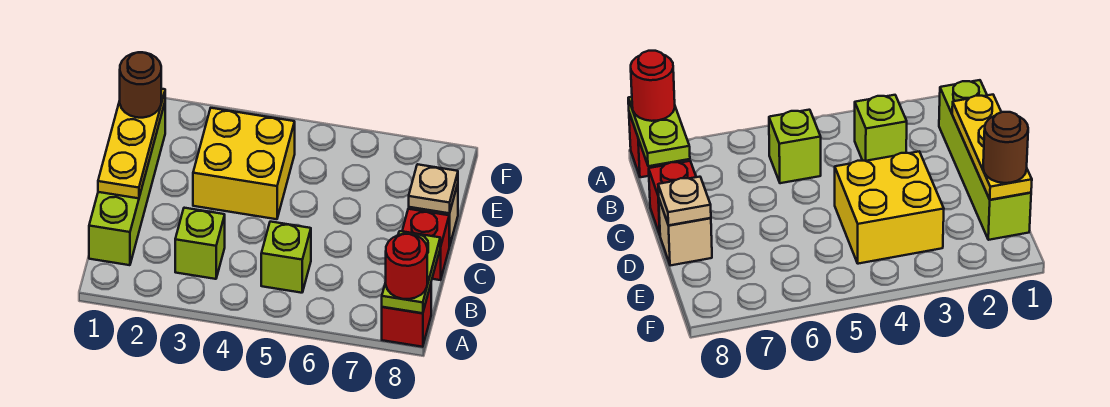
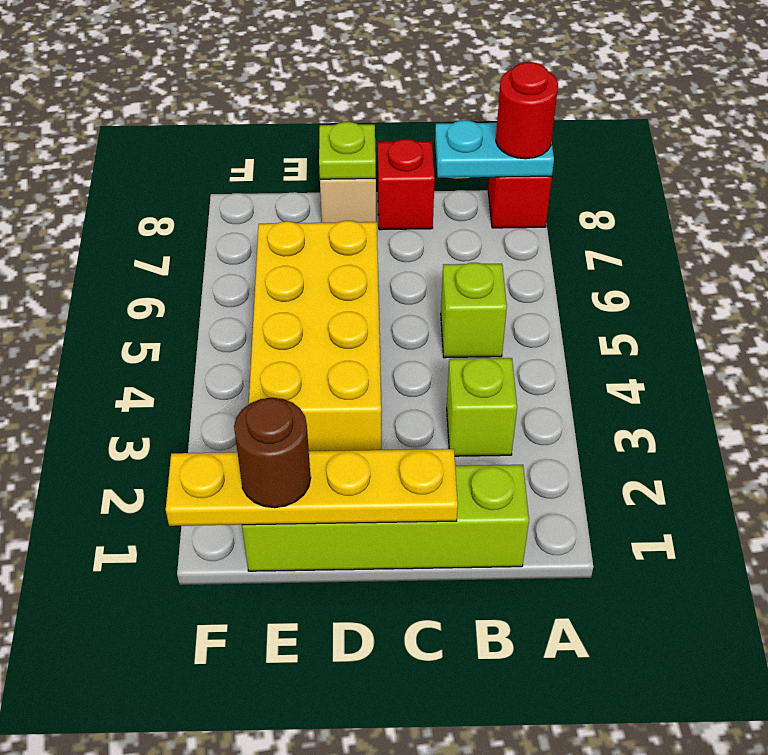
lime 1x2 plate [382,231,440,313] -> cyan 1x2 plate [435,120,554,178]
yellow 1x3 plate [98,89,165,198] -> yellow 1x4 plate [166,449,458,526]
yellow 2x2 brick [193,108,295,219] -> yellow 2x4 brick [249,221,381,451]
tan 1x1 plate [409,164,458,213] -> lime 1x1 plate [319,122,376,179]

